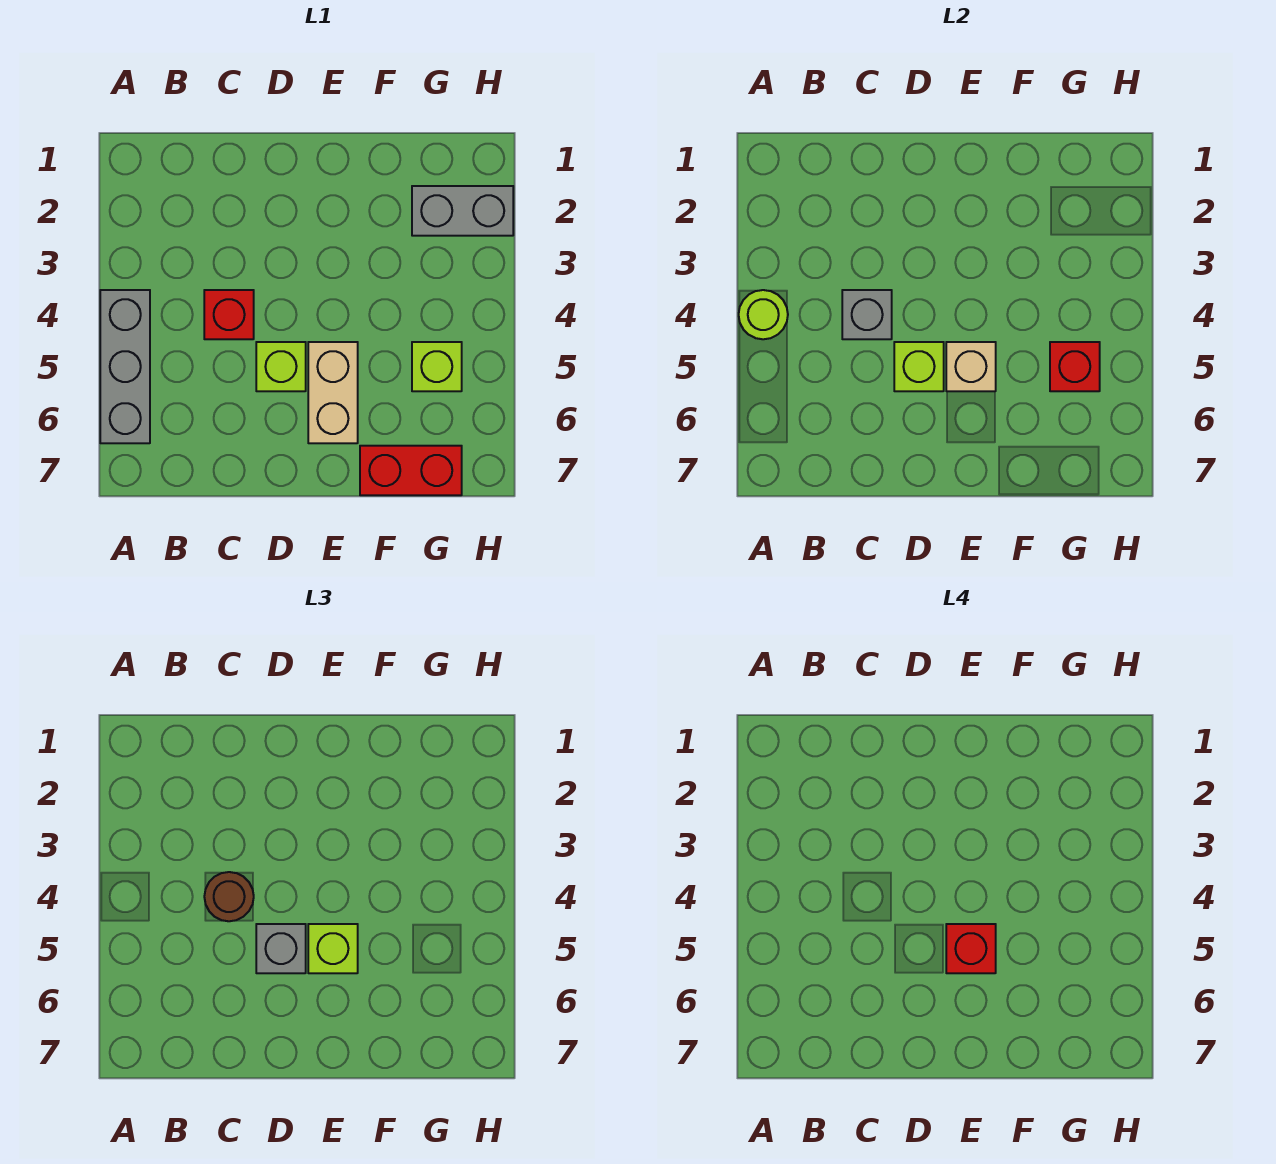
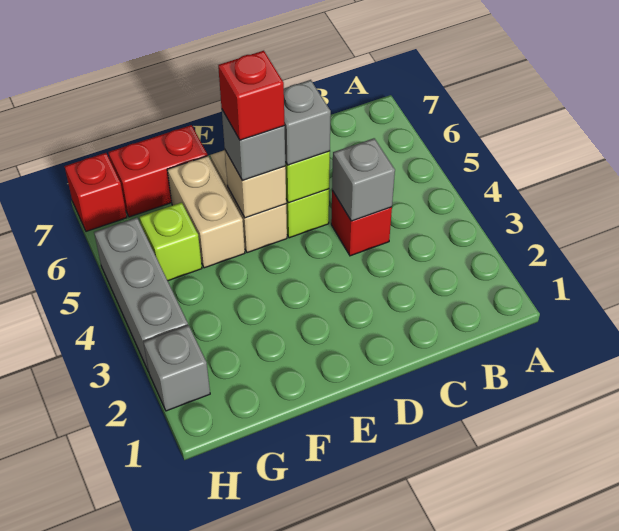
grey 1x3 brick [100,290,150,443] -> grey 1x3 brick moved to [94,218,188,372]
lime 1x1 round brick [739,290,788,339] -> none
brown 1x1 round brick [204,872,254,921] -> none
lime 1x1 brick [308,924,358,973] -> grey 1x1 brick [222,110,285,181]
none -> tan 1x2 brick [167,156,245,268]
grey 1x2 brick [412,186,513,236] -> grey 1x1 brick [144,325,210,411]
red 1x1 brick [1050,342,1100,391] -> red 1x1 brick moved to [64,153,127,231]

